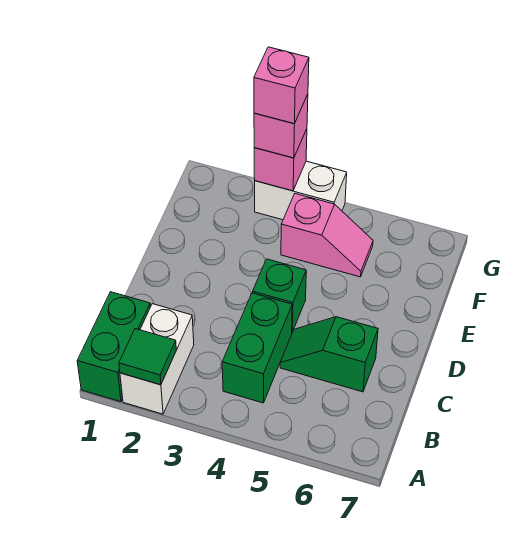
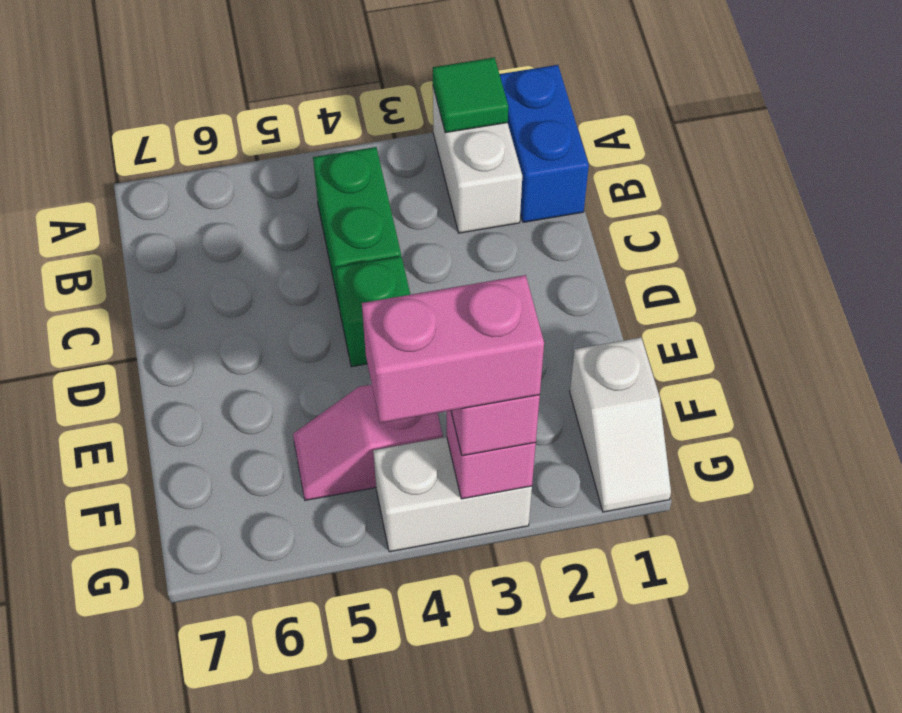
green 1x2 brick [77,292,150,402] -> blue 1x2 brick [500,65,589,222]
green 1x2 slope [280,317,378,392] -> none
none -> white 1x2 slope [570,337,671,512]
pink 1x1 brick [254,47,309,124] -> pink 1x2 brick [362,275,544,423]

